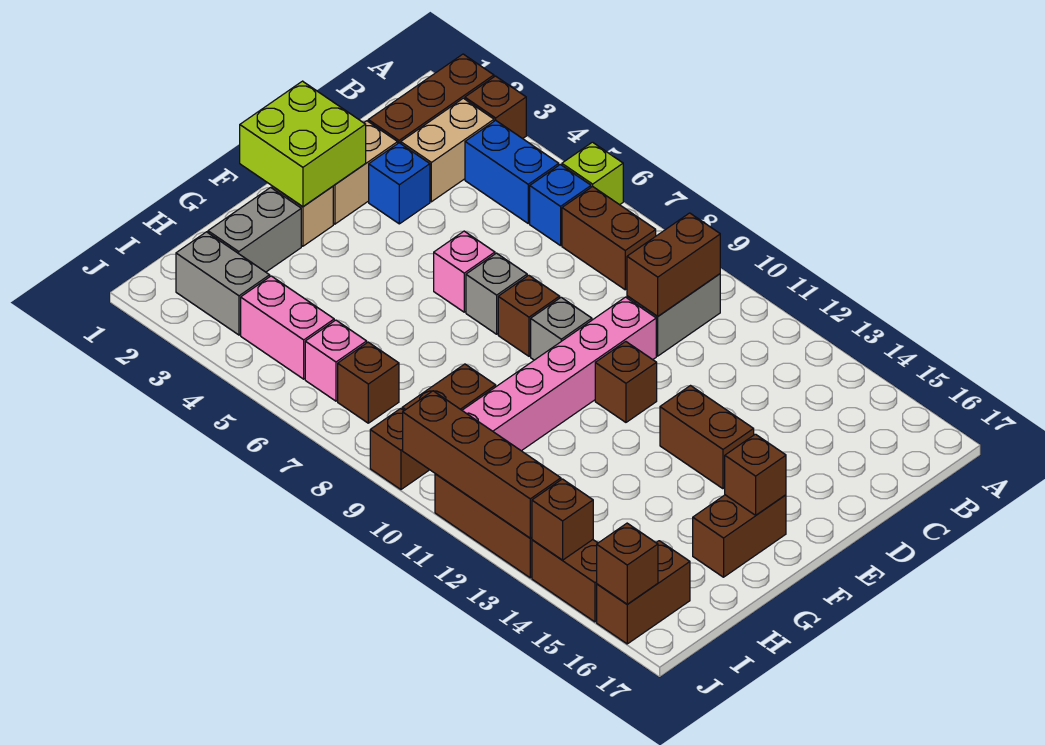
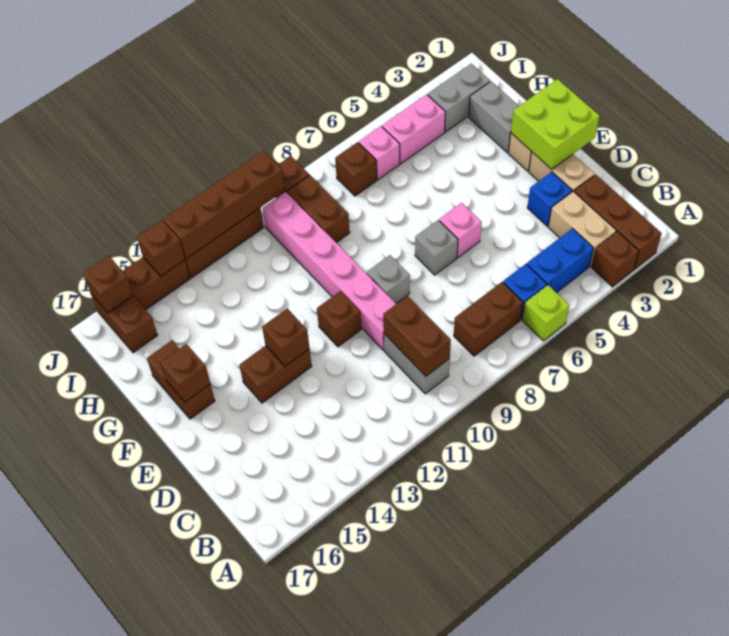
brown 1x1 brick [498,275,560,356] -> brown 1x1 brick moved to [262,309,309,366]

